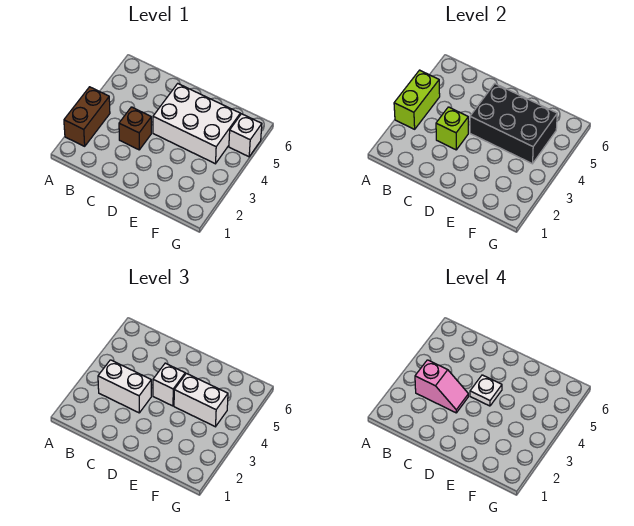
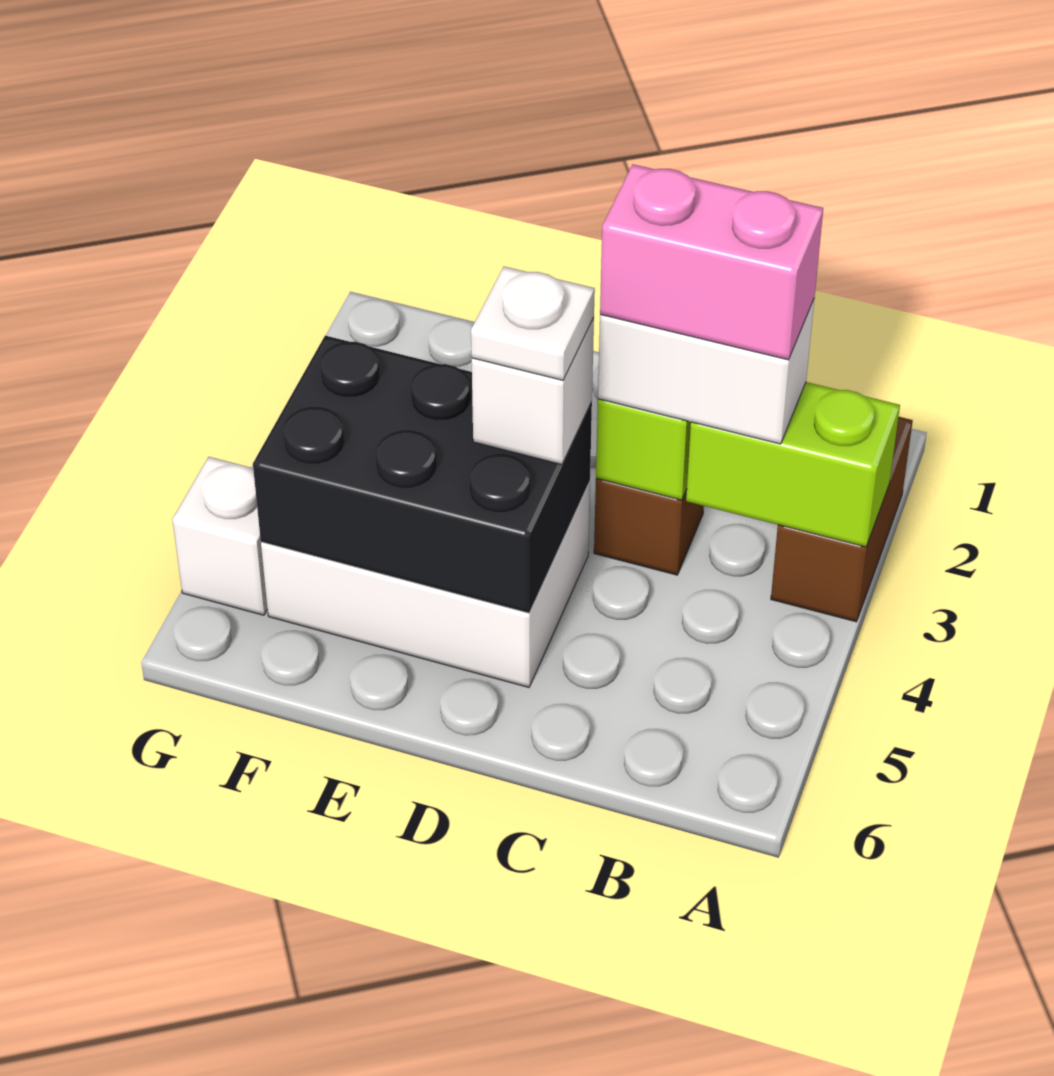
lime 1x2 brick [394,70,440,129] -> lime 1x2 brick turned to [686,382,900,547]
pink 1x2 slope [415,360,468,413] -> pink 1x2 brick [600,164,823,360]
white 1x2 brick [174,373,228,427] -> none

